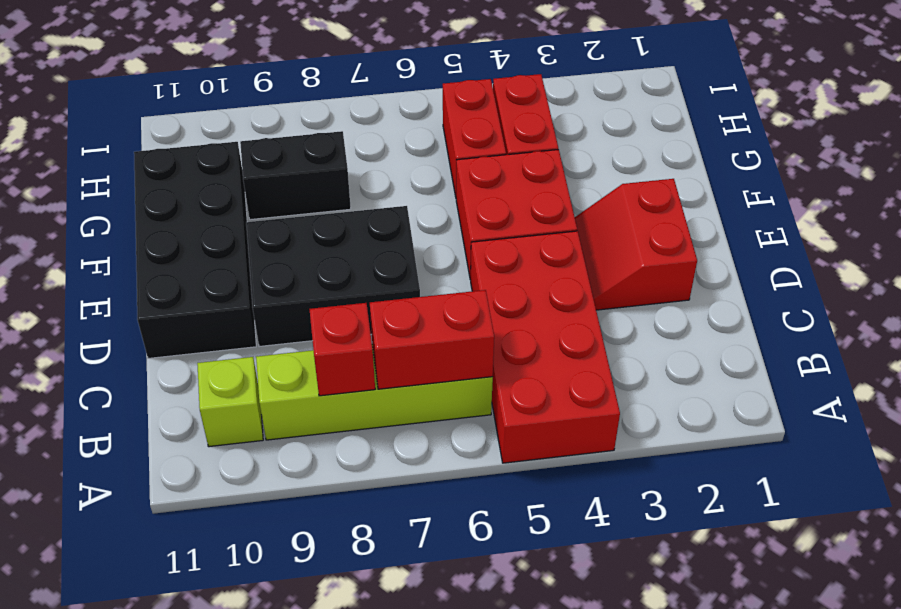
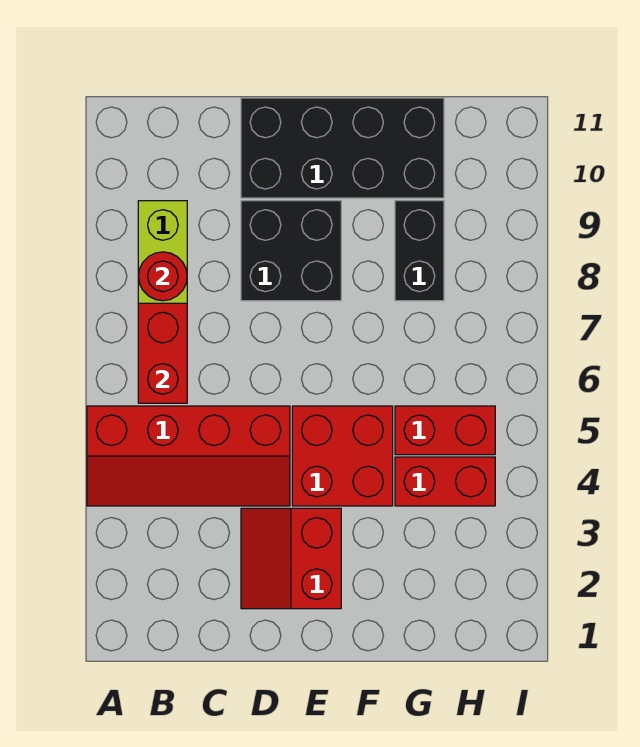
red 2x4 brick [471,231,620,463] -> red 2x4 slope [87,406,290,506]
red 1x1 brick [309,303,375,396] -> red 1x1 round brick [138,252,187,301]
lime 1x1 brick [197,357,263,447] -> none
red 2x2 slope [575,179,697,310] -> red 2x2 slope turned to [241,508,341,609]
black 2x3 brick [246,206,420,347] -> black 2x2 brick [241,201,341,301]

